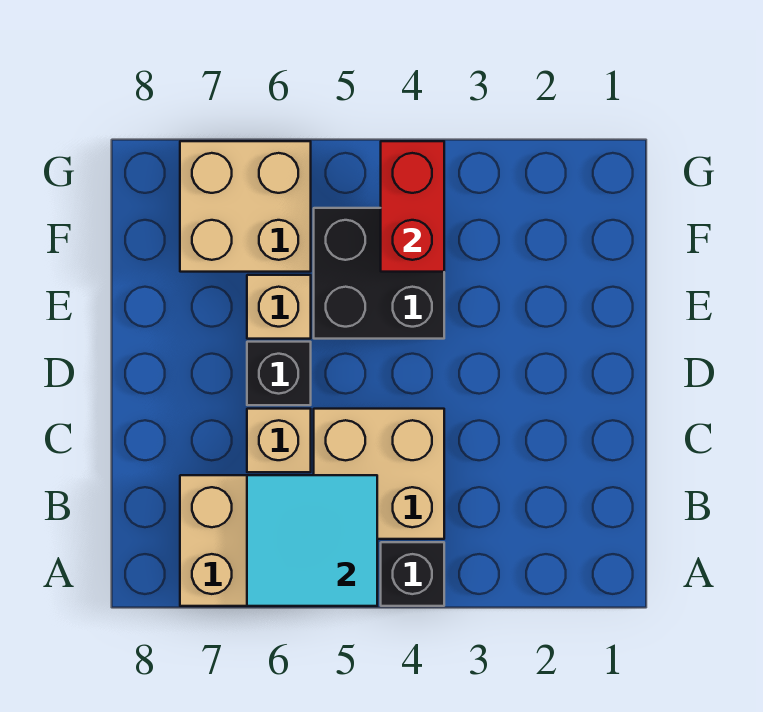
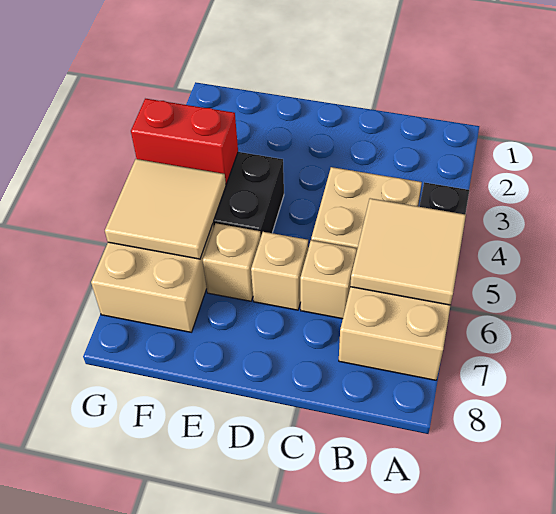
cyan 2x2 tile [247,475,377,606] -> tan 2x2 tile [350,198,466,305]
black 1x1 brick [247,342,311,405] -> tan 1x1 brick [251,232,308,310]
none -> tan 2x2 tile [105,159,226,259]

